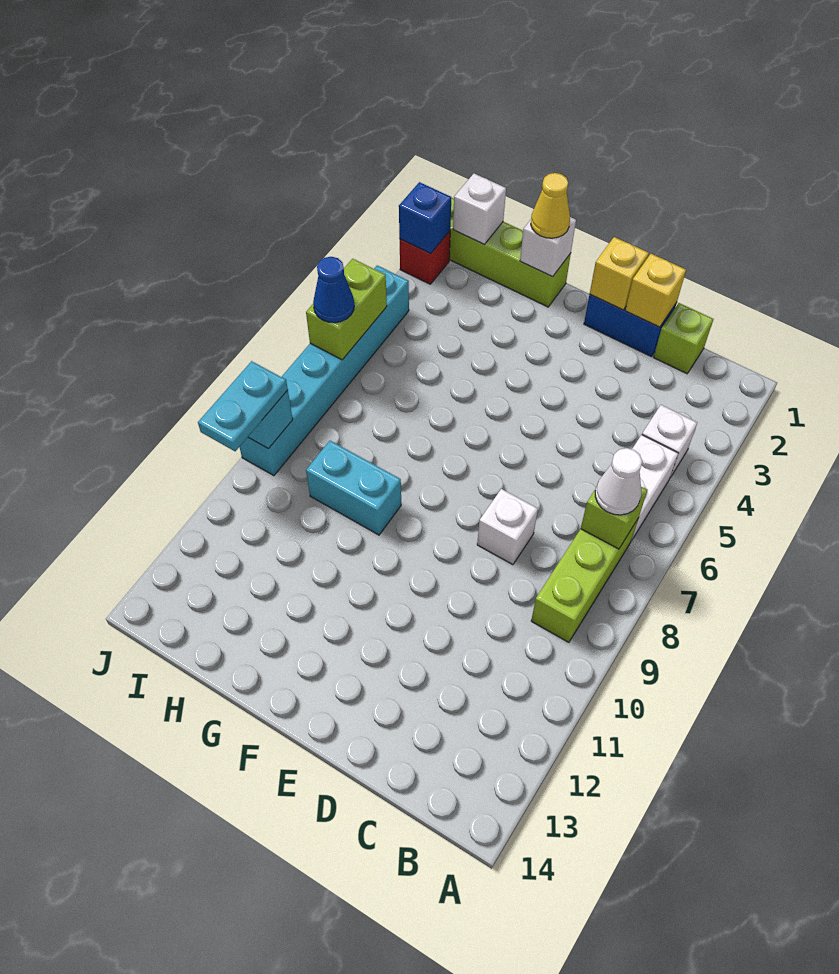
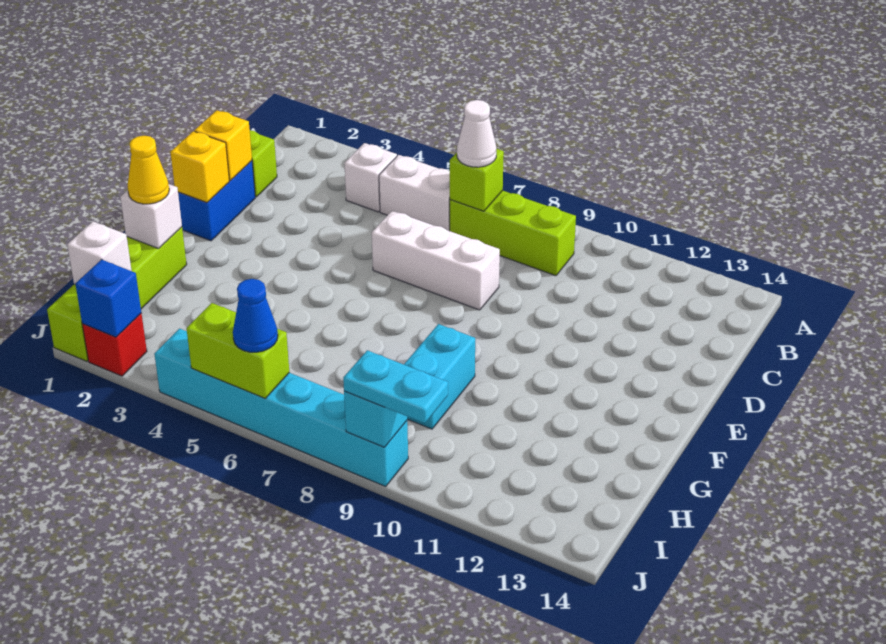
white 1x1 brick [477,489,538,565] -> white 1x3 brick [372,211,500,310]

